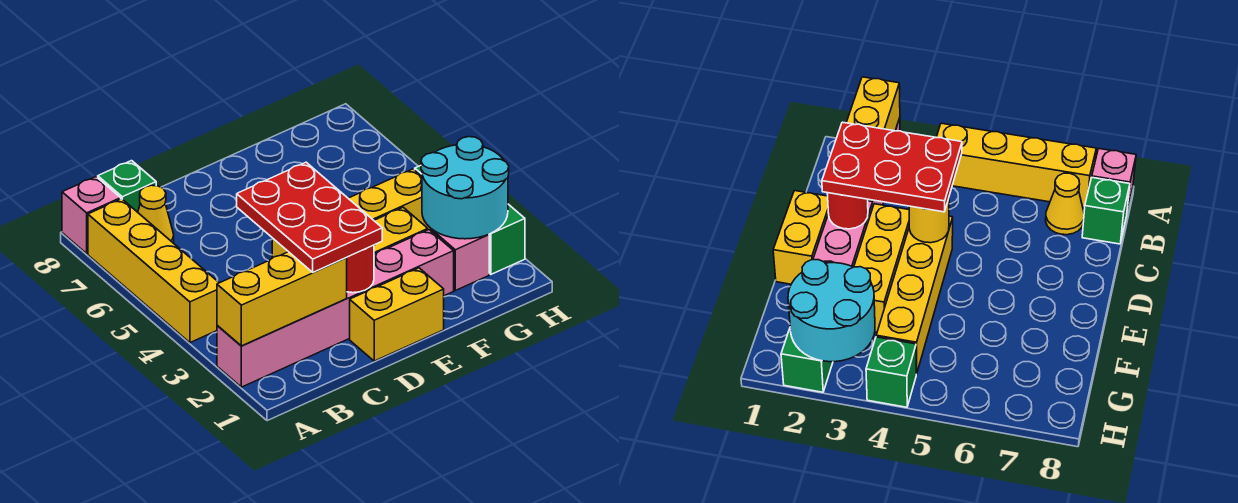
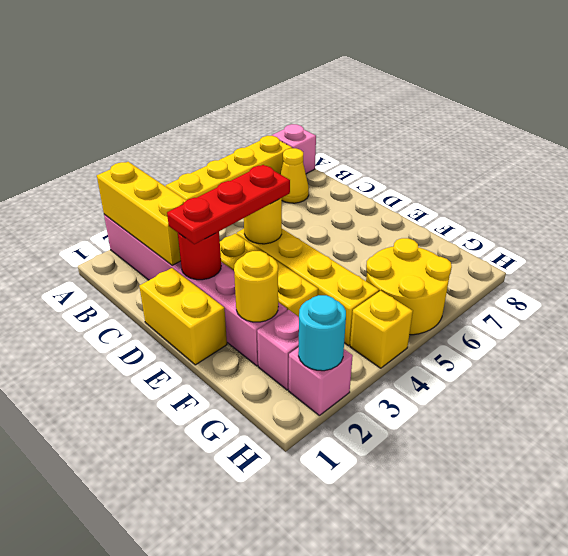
green 1x1 brick [98,161,156,212] -> none
red 2x3 plate [237,162,382,272] -> red 1x3 plate [167,165,290,244]
none -> yellow 1x1 round brick [234,251,278,322]
cyan 2x2 round brick [421,137,509,239] -> cyan 1x1 round brick [298,295,346,371]
none -> yellow 2x2 round brick [366,238,452,335]
green 1x1 brick [489,204,525,274] -> pink 1x1 brick [289,347,353,415]
green 1x1 brick [866,337,916,407] -> yellow 1x1 brick [350,291,413,368]

